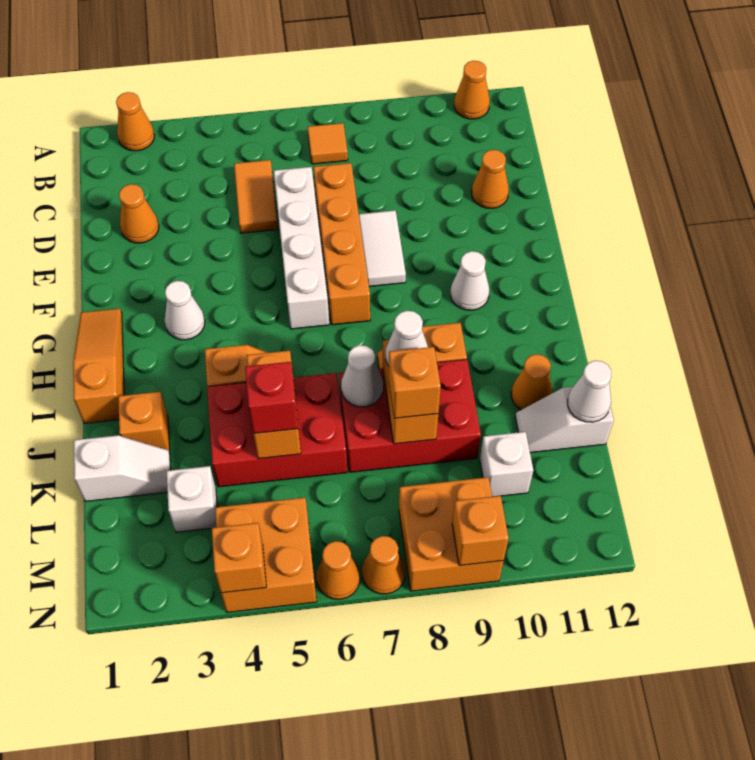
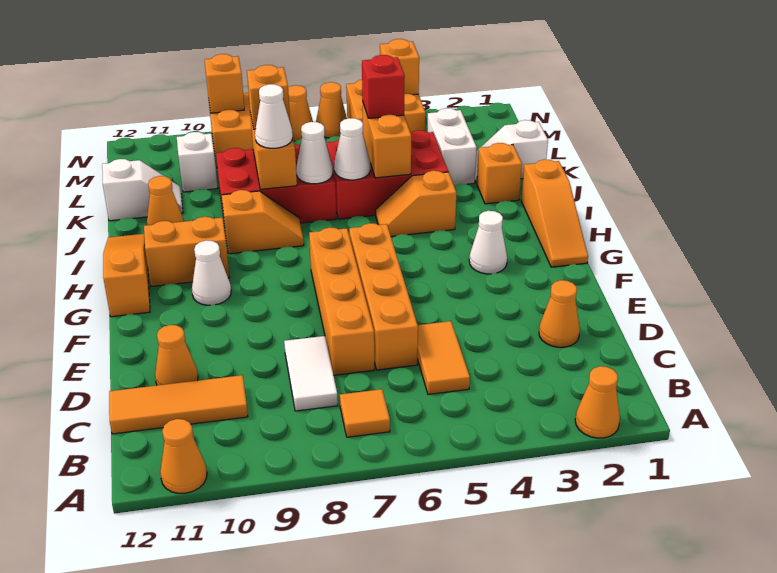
none -> orange 1x3 tile [109,375,248,434]
white 1x4 brick [274,167,329,329] -> orange 1x4 brick [349,223,418,370]
white 1x2 tile [359,210,406,286] -> white 1x2 tile moved to [284,336,338,411]
none -> orange 1x3 slope [103,234,150,317]
none -> orange 1x2 brick [144,217,229,287]
white 1x1 cone [568,361,611,422] -> white 1x1 cone moved to [334,118,370,180]
white 1x1 brick [167,466,217,532] -> white 1x2 brick [427,108,477,185]

